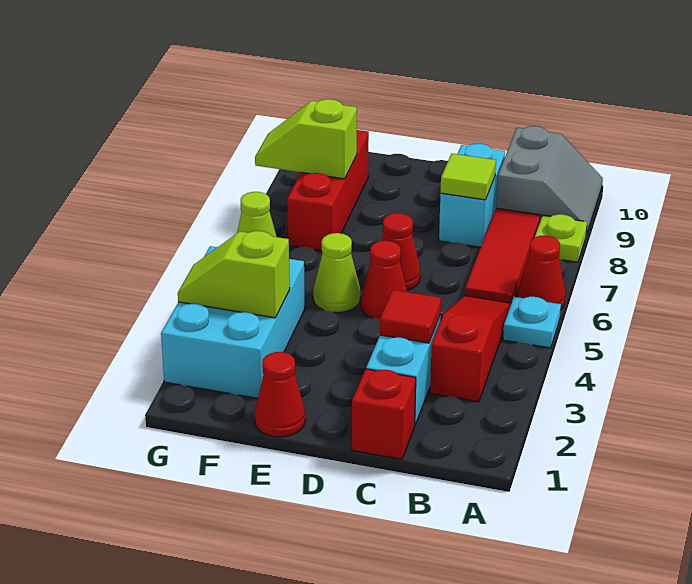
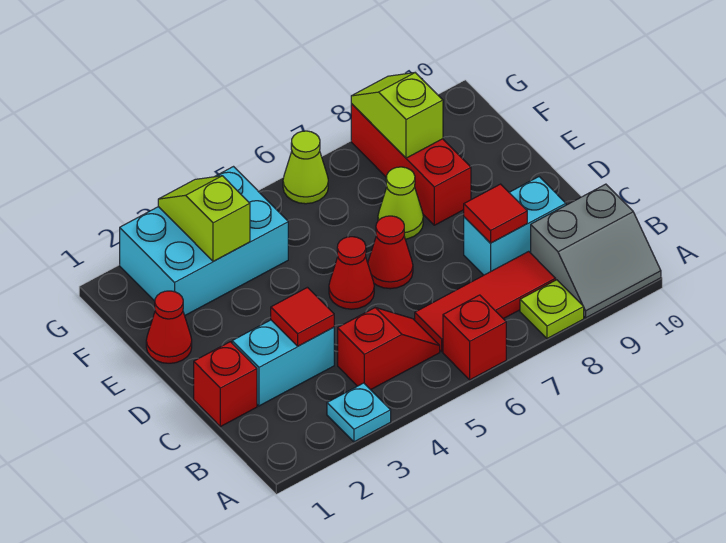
cyan 1x1 plate [503,297,561,348] -> cyan 1x1 plate moved to [327,383,391,442]
red 1x1 cone [518,236,565,309] -> red 1x1 brick [443,295,506,380]
red 1x3 slope [430,296,511,402] -> red 1x2 slope [338,308,440,390]
lime 1x1 tile [440,153,496,200] -> red 1x1 tile [464,184,527,243]
lime 1x1 cone [313,233,360,313] -> lime 1x1 cone moved to [378,167,423,239]
red 1x3 brick [287,130,369,251] -> red 1x3 brick turned to [351,104,471,225]

